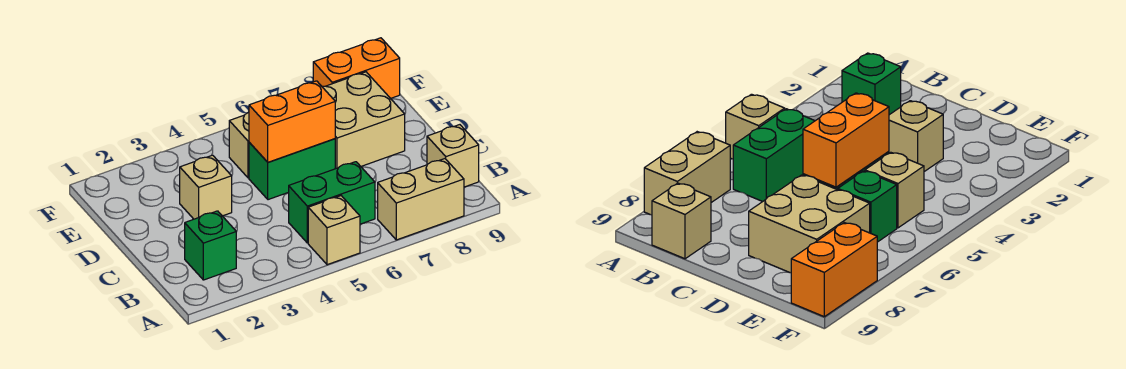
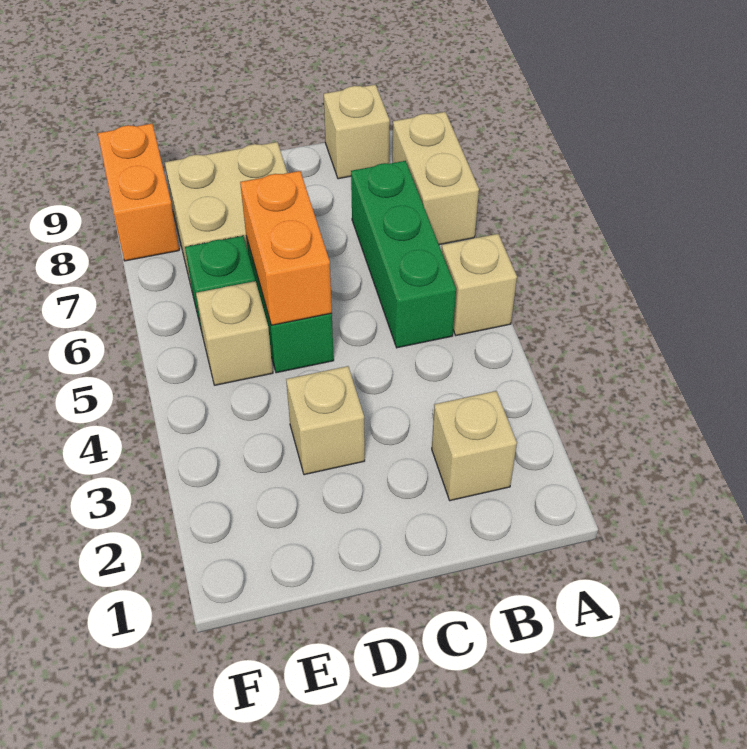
green 1x1 brick [185,211,236,280] -> tan 1x1 brick [432,391,517,501]
green 1x2 brick [288,162,375,243] -> green 1x3 brick [351,161,456,348]

